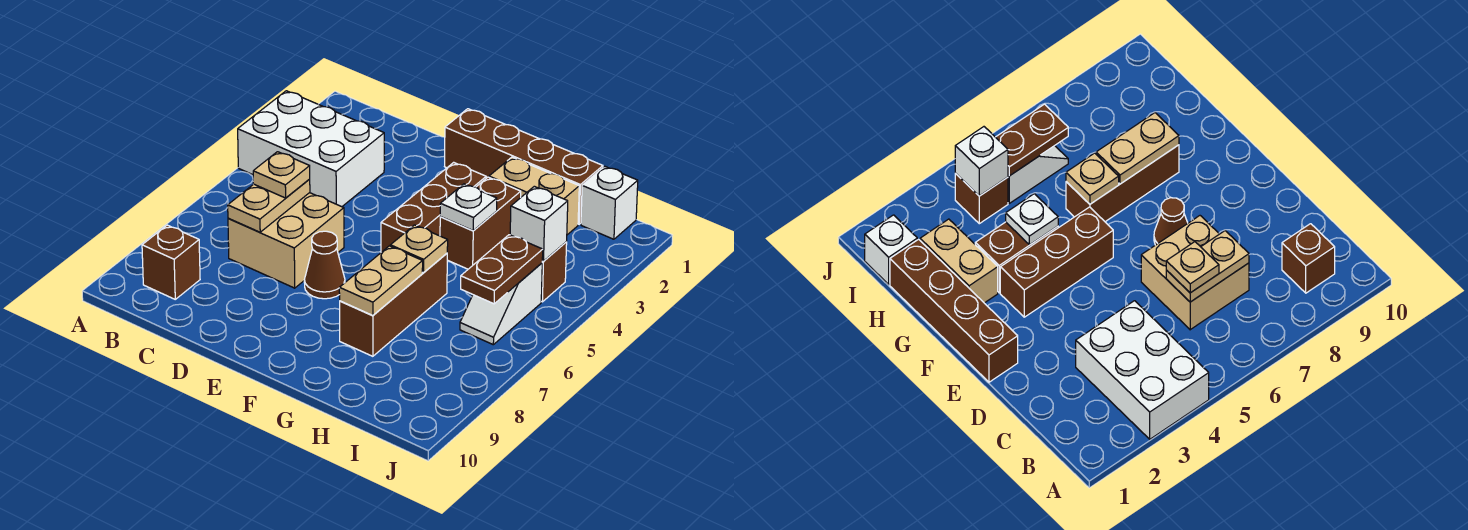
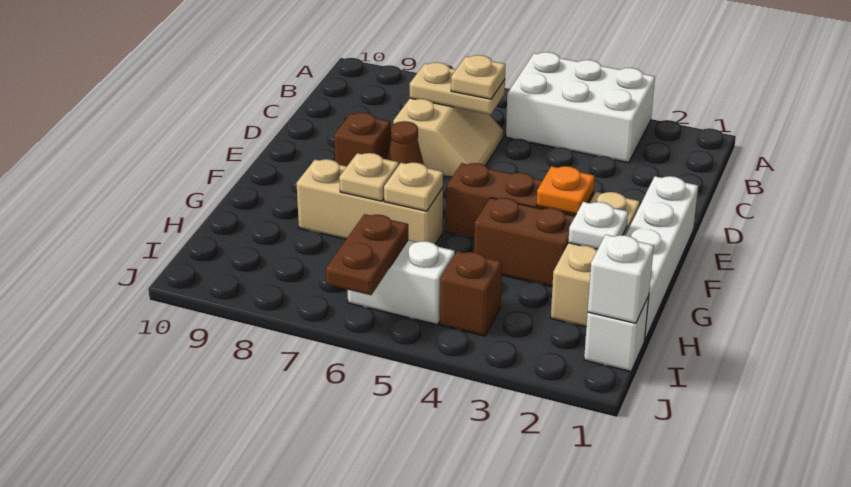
white 2x3 brick [238,91,384,207] -> white 2x3 brick turned to [506,52,655,163]
brown 1x1 brick [142,225,200,299] -> brown 1x1 brick moved to [334,113,391,166]
tan 2x2 brick [228,193,344,288] -> tan 2x2 slope [393,98,503,176]
brown 1x4 brick [445,109,603,224] -> white 1x4 brick [625,176,698,341]
none -> orange 1x1 plate [536,166,595,214]
tan 1x2 brick [489,157,579,235] -> tan 1x3 brick [551,192,640,327]
white 1x1 plate [440,184,497,231] -> white 1x1 plate moved to [568,202,628,249]
brown 1x3 brick [340,253,447,356] -> tan 1x3 brick [296,159,443,244]
tan 1x2 plate [339,246,423,315] -> tan 1x1 plate [339,153,399,201]
white 1x1 brick [510,186,568,261] -> white 1x1 brick moved to [588,235,654,323]
white 1x2 slope [460,263,542,345] -> white 1x2 brick [348,240,455,325]
brown 1x2 plate [461,235,543,304] -> brown 1x2 plate turned to [326,214,408,295]

